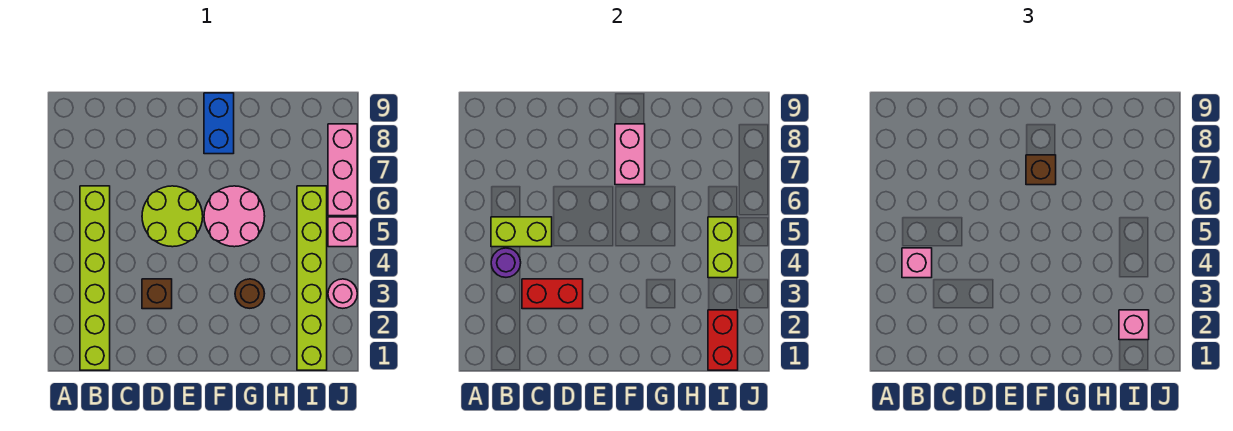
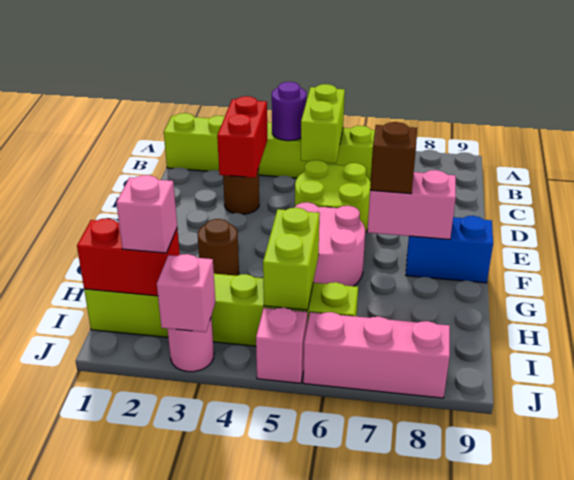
pink 1x1 brick [902,248,932,278] -> pink 1x1 brick moved to [157,254,215,332]
brown 1x1 brick [142,279,172,309] -> brown 1x1 round brick [223,169,259,214]
lime 1x2 brick [708,217,738,278] -> lime 1x2 brick turned to [263,208,320,310]

